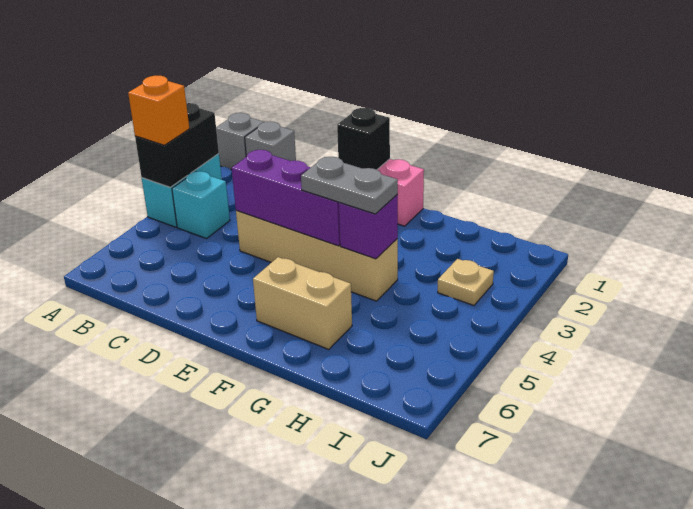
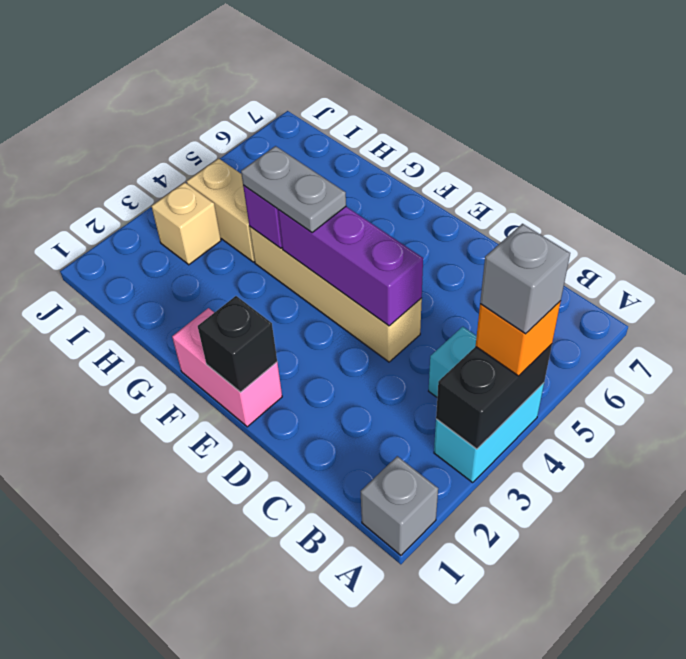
grey 1x1 brick [245,121,296,161] -> grey 1x1 brick moved to [480,224,570,334]
tan 1x2 brick [253,257,352,349] -> tan 1x2 brick moved to [187,159,255,262]
tan 1x1 plate [438,259,494,305] -> tan 1x1 brick [151,183,221,265]

